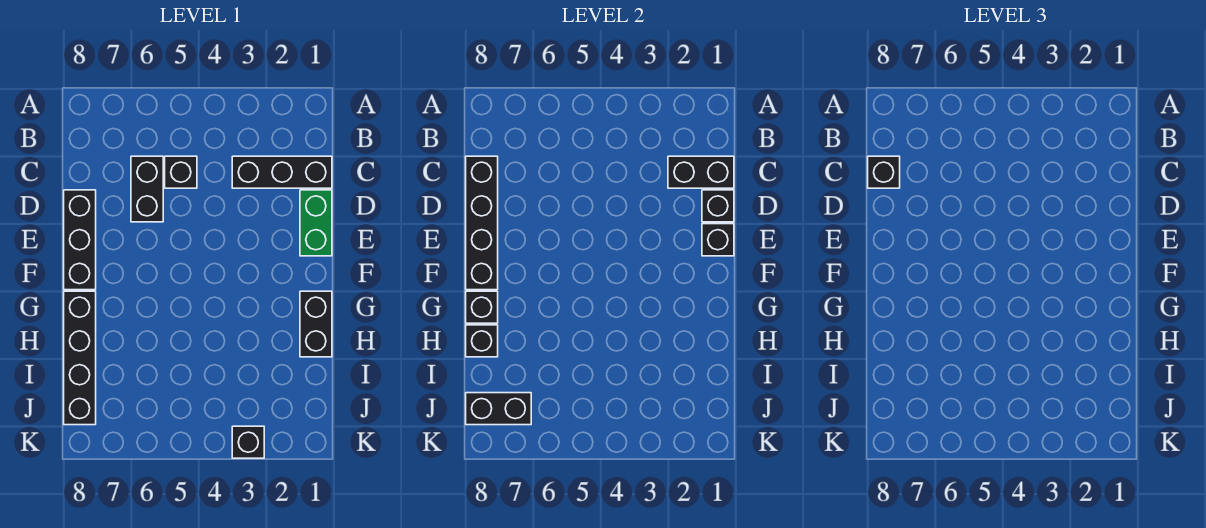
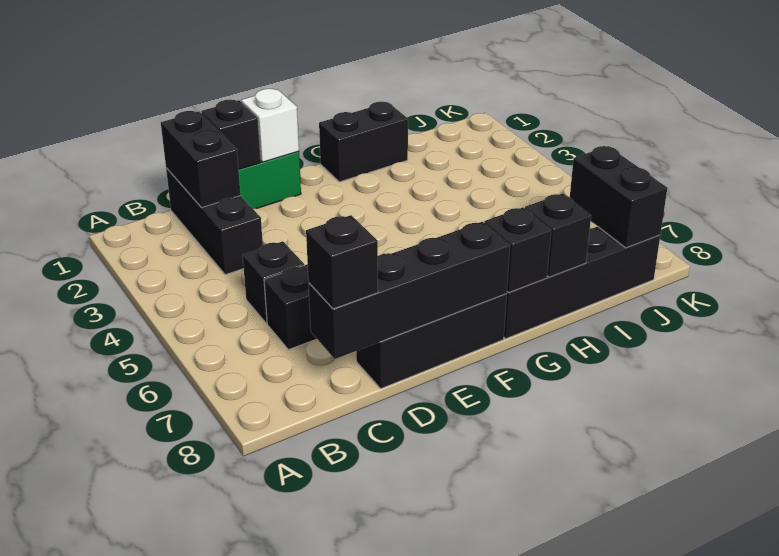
black 1x1 brick [702,224,734,256] -> white 1x1 brick [241,89,299,162]
black 1x1 brick [232,426,264,458] -> none

